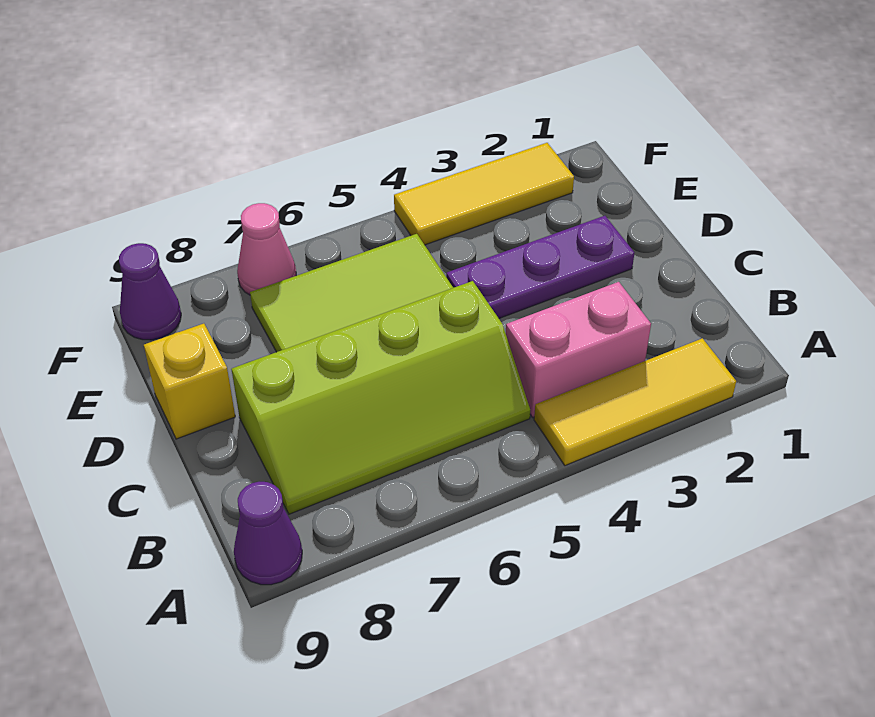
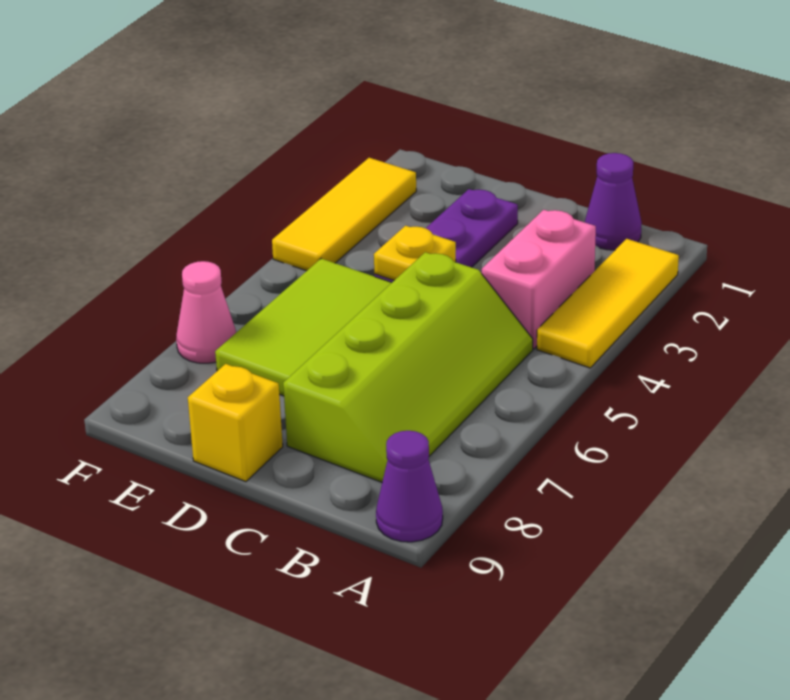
none -> yellow 1x1 plate [374,226,456,280]
purple 1x1 cone [119,243,181,340] -> purple 1x1 cone moved to [585,153,642,250]

